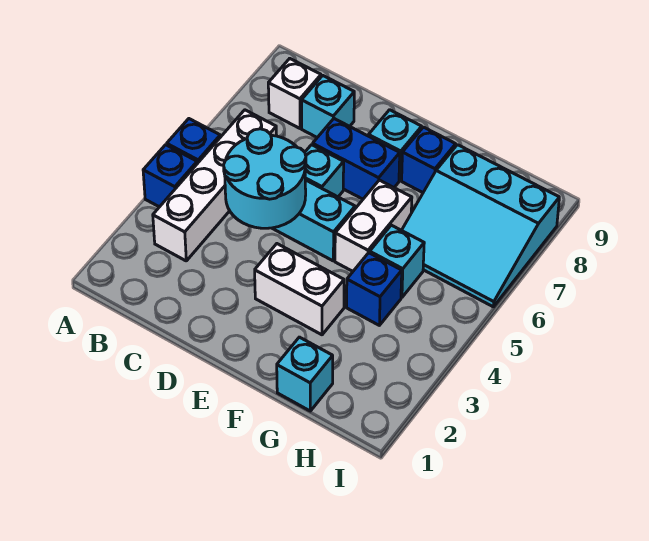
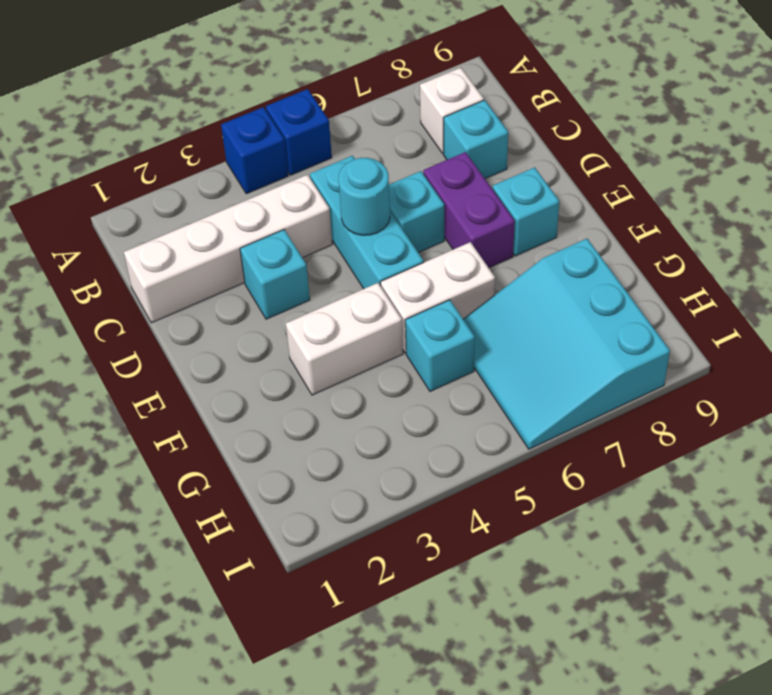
white 1x4 brick [153,110,277,261] -> white 1x4 brick moved to [124,175,332,323]
cyan 2x2 round brick [224,129,306,228] -> cyan 1x1 round brick [339,158,390,235]
blue 1x2 brick [313,119,400,199] -> purple 1x2 brick [423,152,515,268]
white 1x2 brick [255,244,344,335] -> white 1x2 brick turned to [286,283,403,395]
blue 1x1 brick [402,127,456,193] -> none
cyan 1x1 brick [277,337,333,411] -> cyan 1x1 brick moved to [240,230,310,319]
blue 1x1 brick [347,253,402,325] -> none

